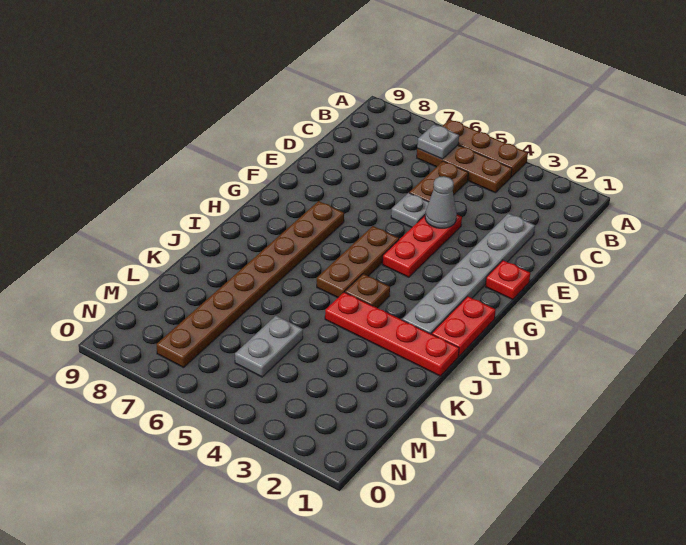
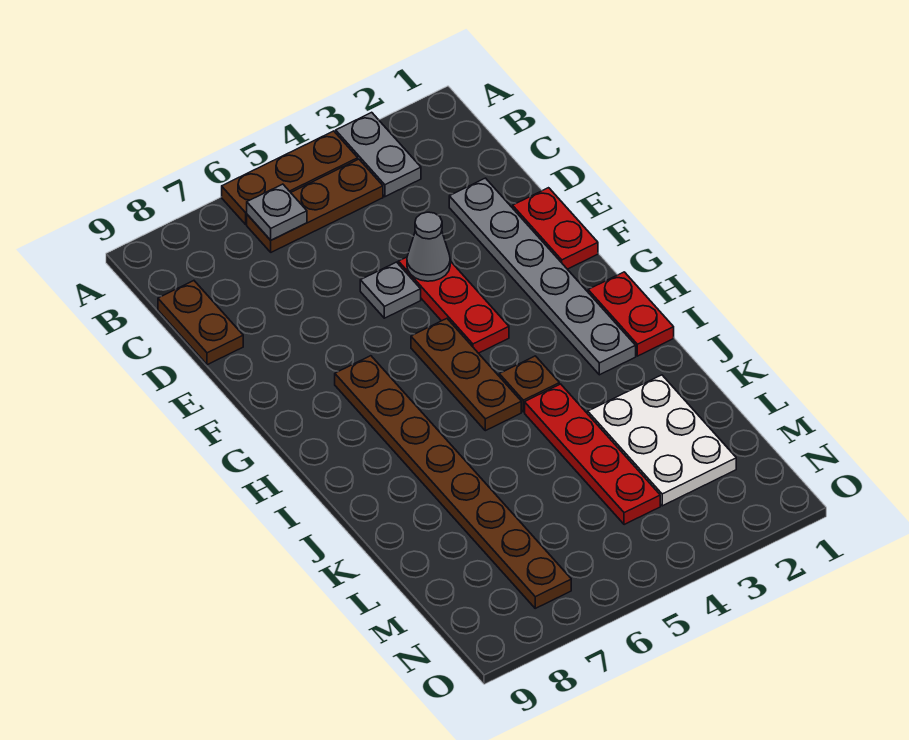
brown 1x2 plate [409,161,468,202] -> brown 1x2 plate moved to [158,281,243,365]
red 1x1 plate [485,260,530,300] -> red 1x2 plate [513,188,598,269]
red 1x4 plate [325,292,459,376] -> red 1x4 plate turned to [525,384,660,525]
none -> white 2x3 plate [588,375,736,506]
grey 1x2 plate [235,316,303,377] -> grey 1x2 plate moved to [336,112,421,197]

